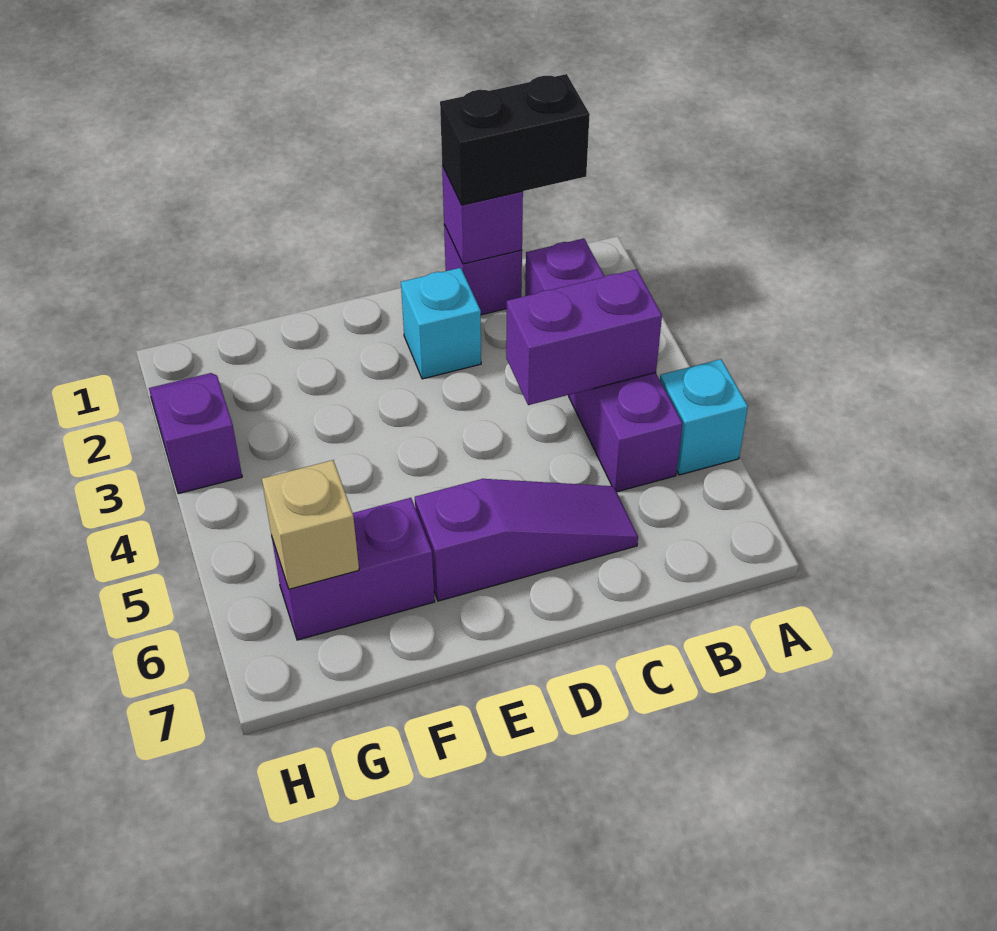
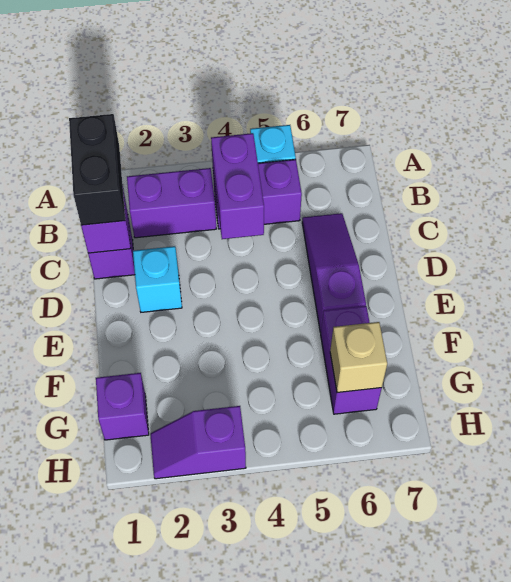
none -> purple 1x1 brick [96,373,149,440]

